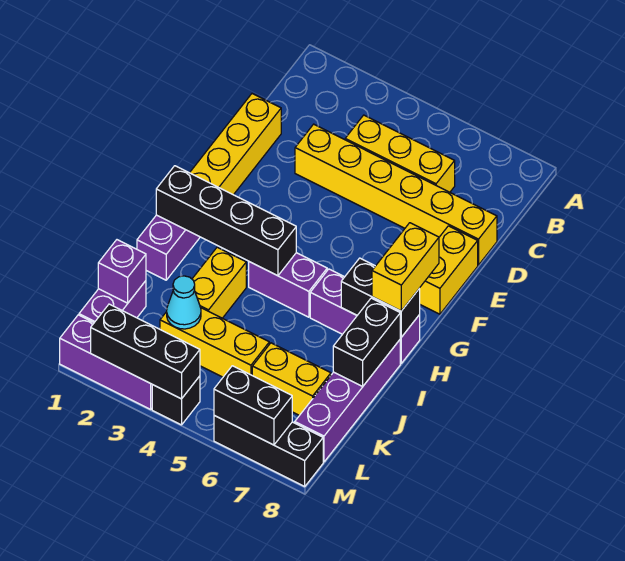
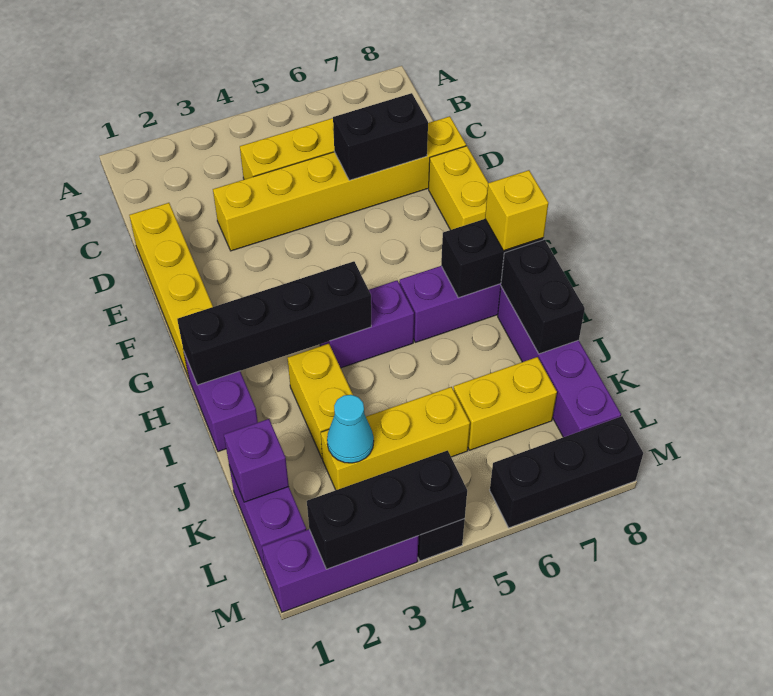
yellow 1x2 brick [372,223,439,311] -> yellow 1x1 brick [485,170,548,251]
black 1x2 brick [214,366,292,445] -> black 1x2 brick moved to [333,93,428,180]

